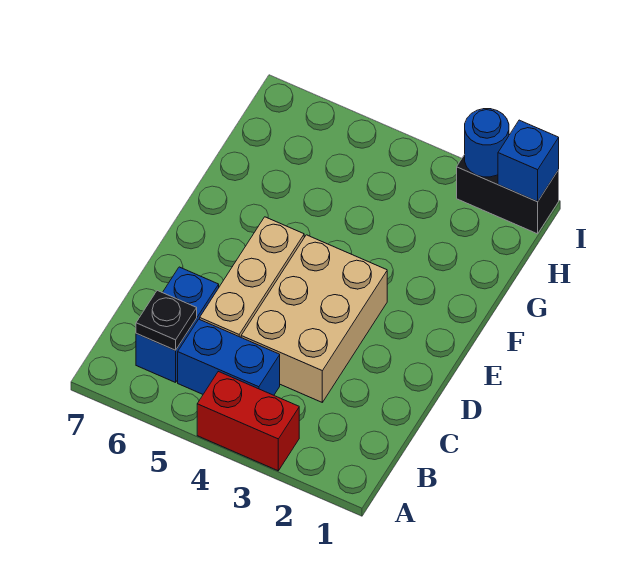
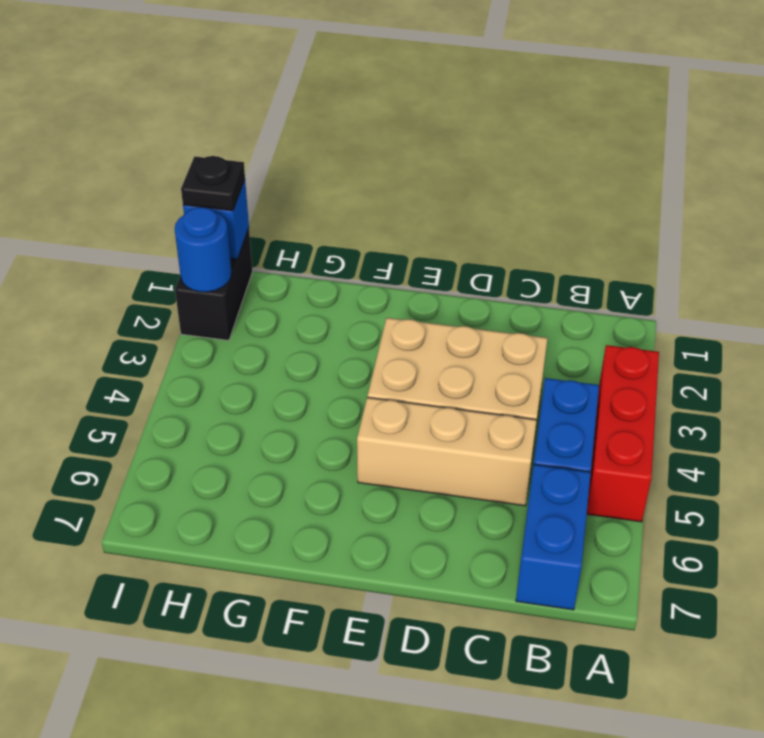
red 1x2 brick [197,371,299,471] -> red 1x3 brick [587,345,659,522]
blue 1x2 brick [136,267,219,382] -> blue 1x2 brick turned to [516,465,591,610]
black 1x1 plate [136,291,197,350] -> black 1x1 plate moved to [181,156,245,211]

